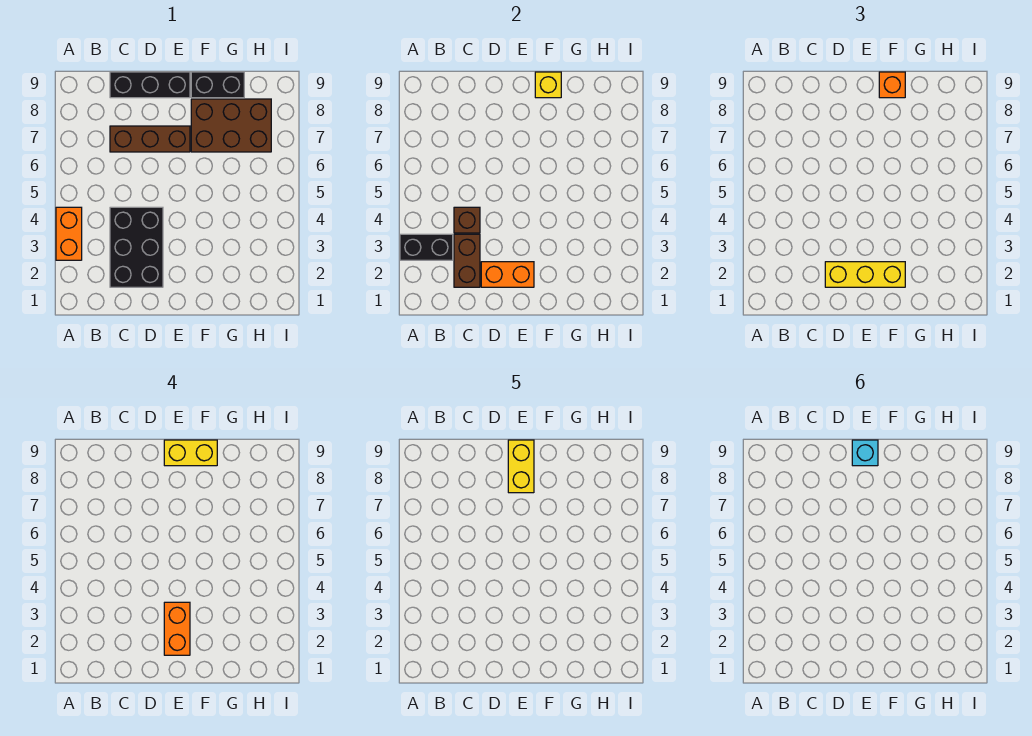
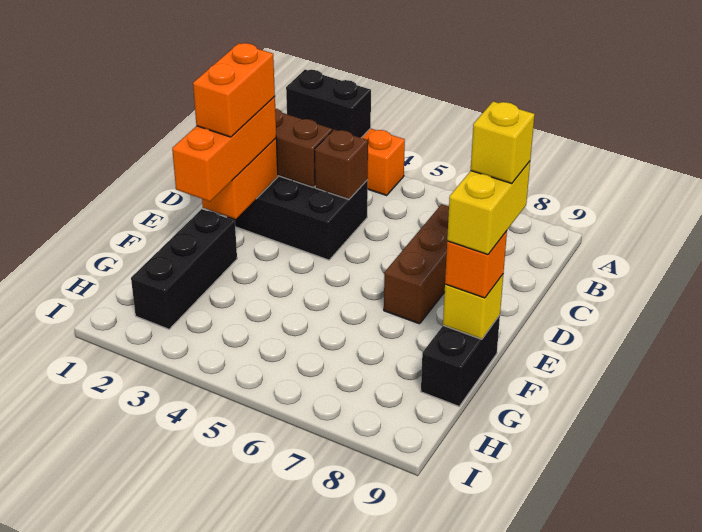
black 1x2 brick [400,234,453,260] -> black 1x2 brick turned to [286,70,371,138]
black 1x3 brick [110,72,190,98] -> black 1x3 brick moved to [131,209,237,329]
yellow 1x3 brick [825,262,905,287] -> orange 1x3 brick [172,96,276,201]
orange 1x2 brick [164,602,190,655] -> orange 1x2 brick turned to [193,43,275,137]
yellow 1x2 brick [508,440,534,493] -> yellow 1x1 brick [471,101,535,184]
cyan 1x1 brick [852,440,878,466] -> none
brown 2x3 brick [191,99,271,152] -> none

